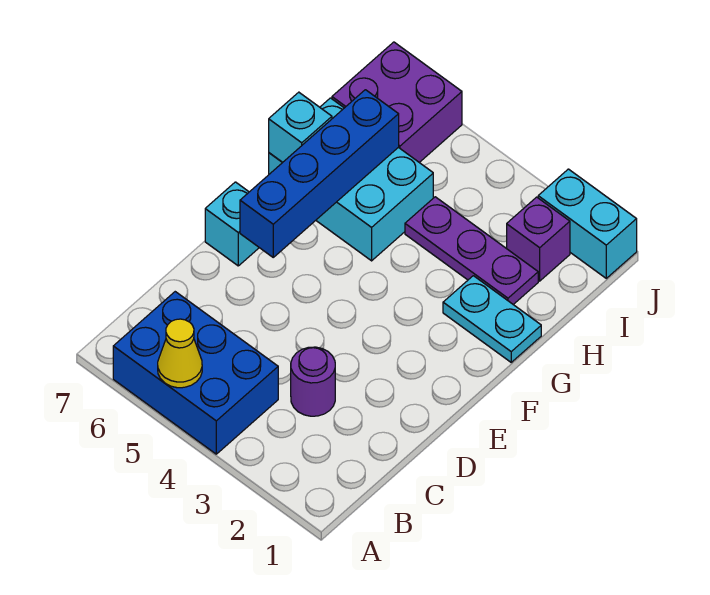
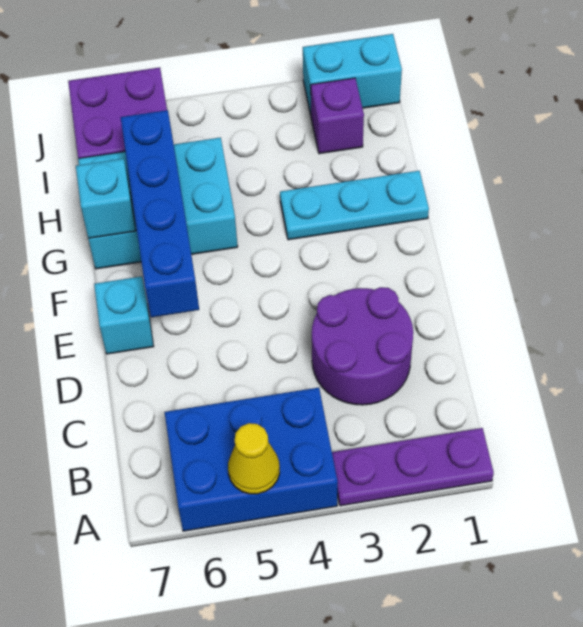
purple 1x1 round brick [291,347,335,416] -> purple 2x2 round brick [312,287,413,405]
cyan 1x2 plate [443,276,541,362] -> cyan 1x3 plate [280,171,429,240]
purple 1x3 plate [405,197,538,305] -> purple 1x3 plate moved to [332,428,494,506]

